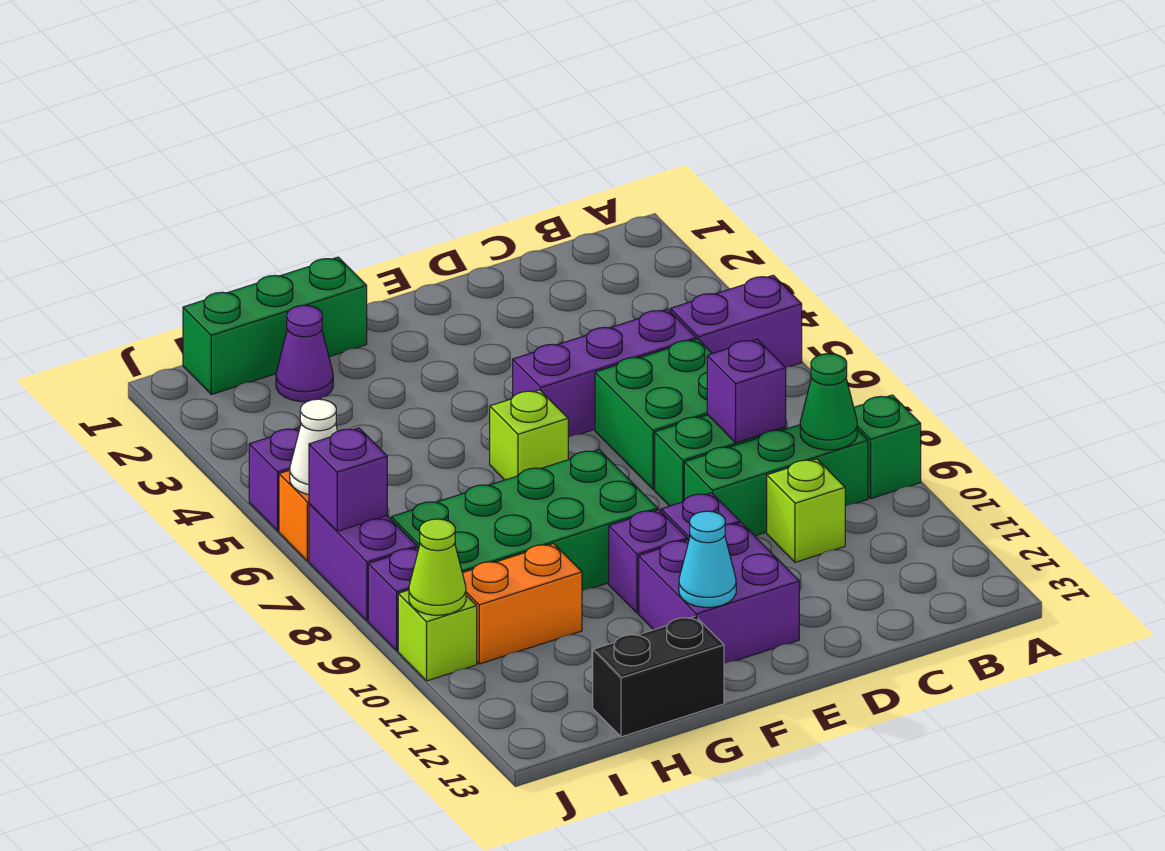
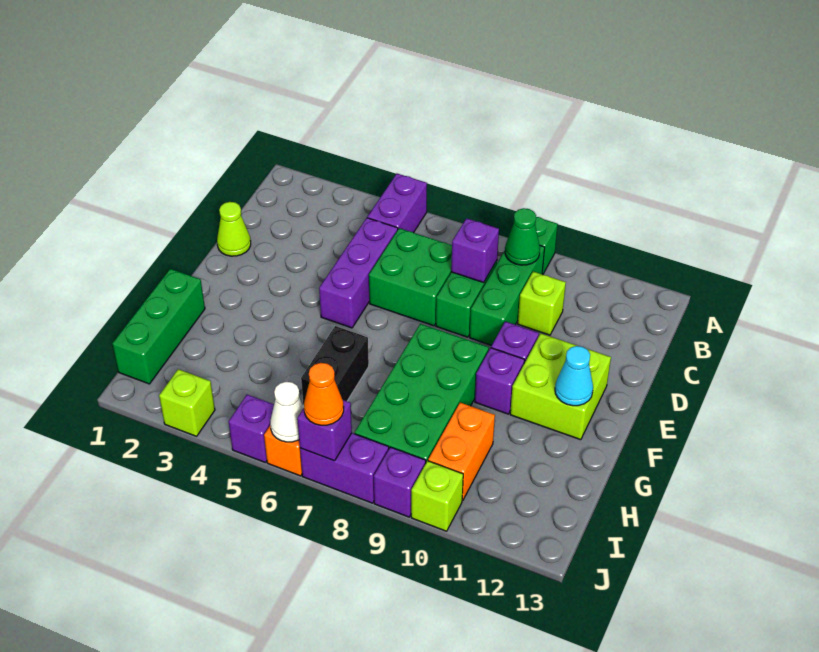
purple 2x2 brick [639,523,799,664] -> lime 2x2 brick [510,334,611,440]
lime 1x1 brick [490,390,568,480] -> lime 1x1 brick moved to [159,369,215,436]
black 1x2 brick [593,616,724,737] -> black 1x2 brick moved to [301,326,369,407]
purple 1x1 cone [276,305,333,402] -> none
none -> orange 1x1 cone [304,363,344,425]
lime 1x1 cone [409,519,466,615] -> lime 1x1 cone moved to [217,202,251,256]

